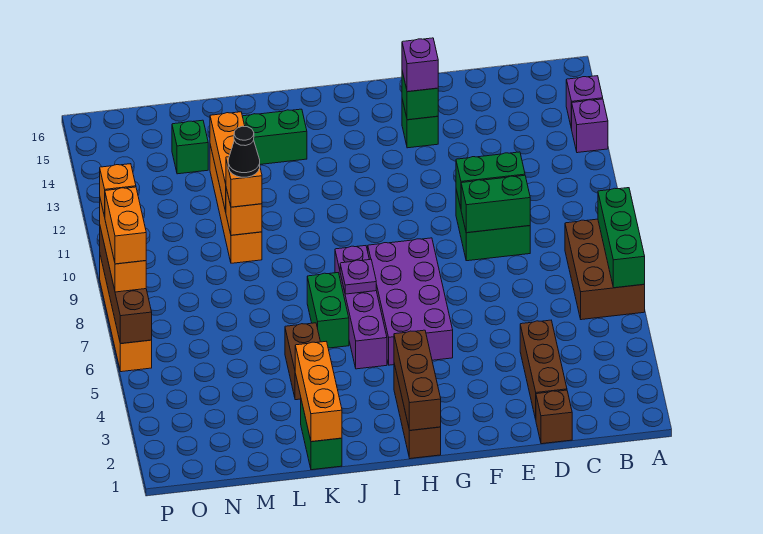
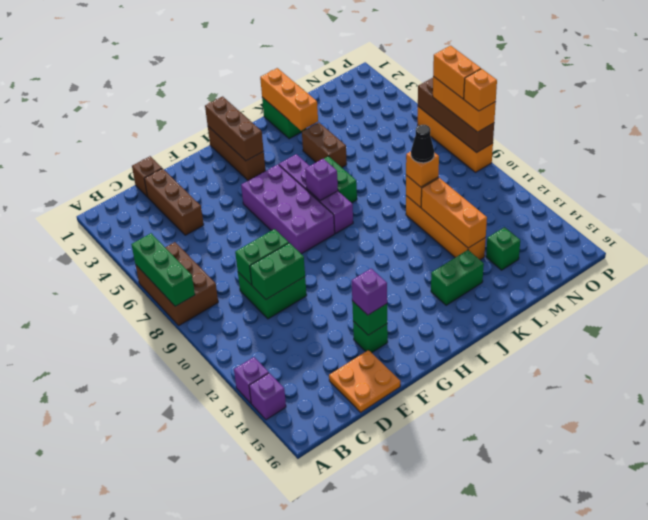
none -> orange 2x2 plate [329,350,400,412]
purple 1x1 plate [340,259,376,294] -> purple 1x1 brick [305,159,338,201]

